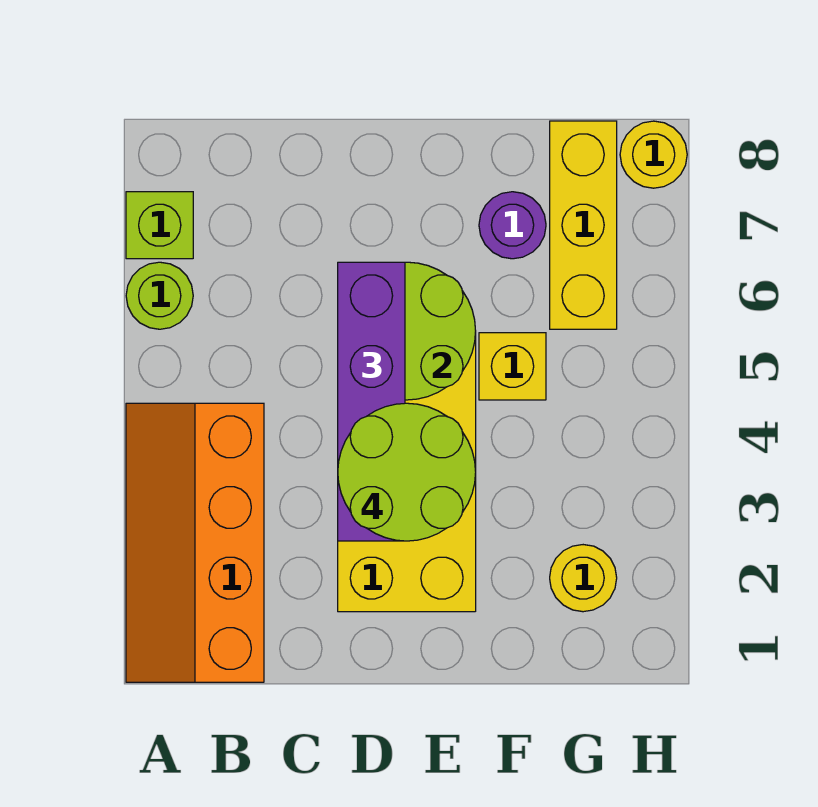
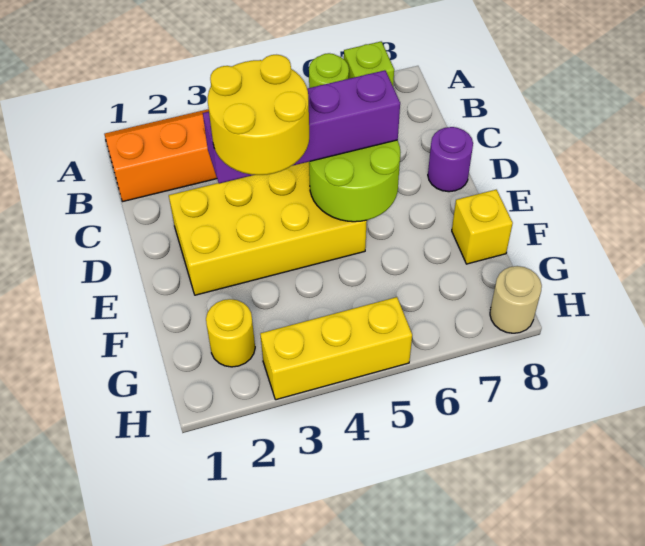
lime 2x2 round brick [338,403,476,541] -> yellow 2x2 round brick [208,55,309,175]
yellow 1x1 brick [479,333,546,400] -> yellow 1x1 brick moved to [452,190,513,264]
purple 1x1 round brick [479,192,546,259] -> purple 1x1 round brick moved to [428,127,473,192]
yellow 1x3 brick [550,121,617,329] -> yellow 1x3 brick moved to [260,297,412,400]
yellow 1x1 round brick [620,121,687,188] -> tan 1x1 round brick [490,266,542,333]

